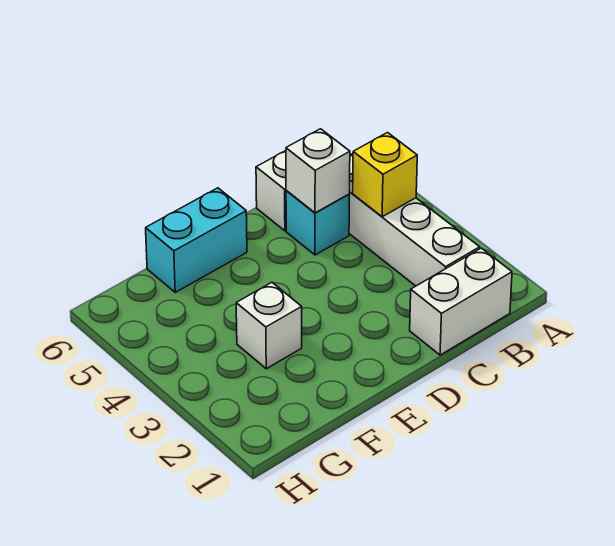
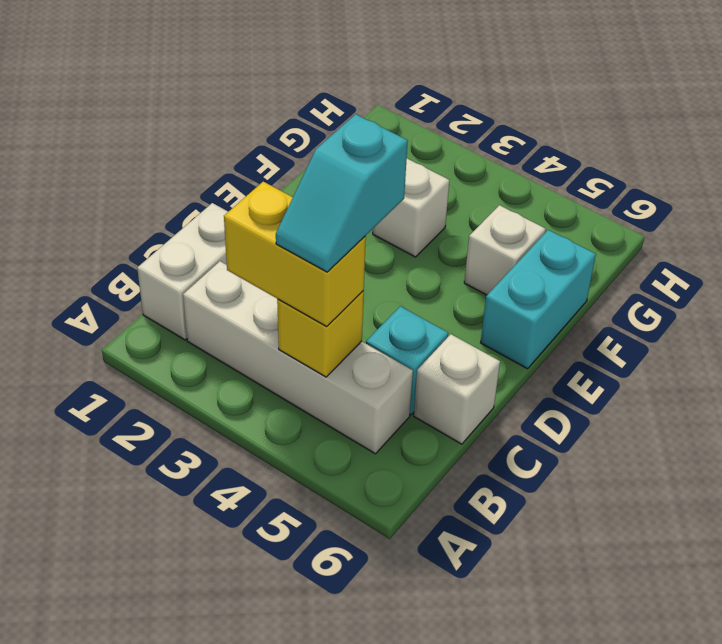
none -> yellow 1x2 brick [224,182,366,326]
none -> cyan 1x2 slope [276,114,408,272]
white 1x1 brick [286,129,350,213] -> white 1x1 brick moved to [464,205,546,295]

